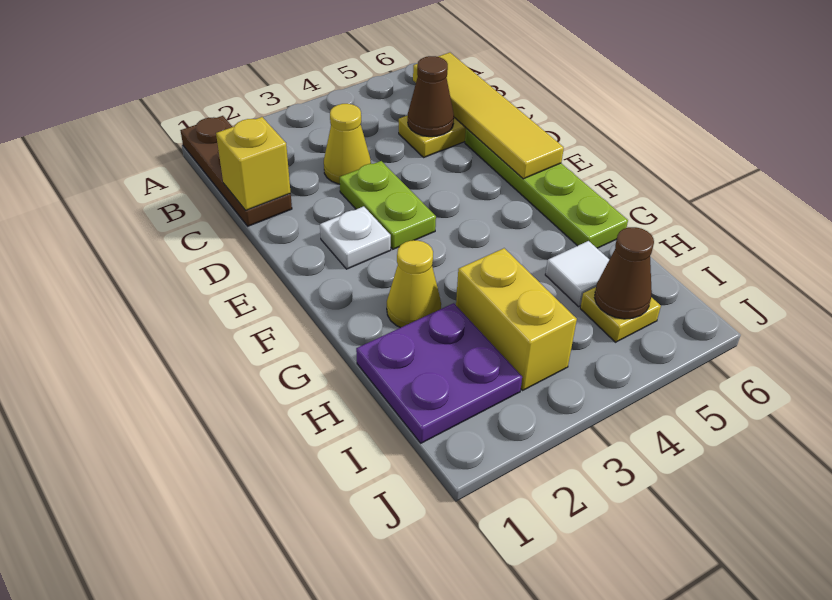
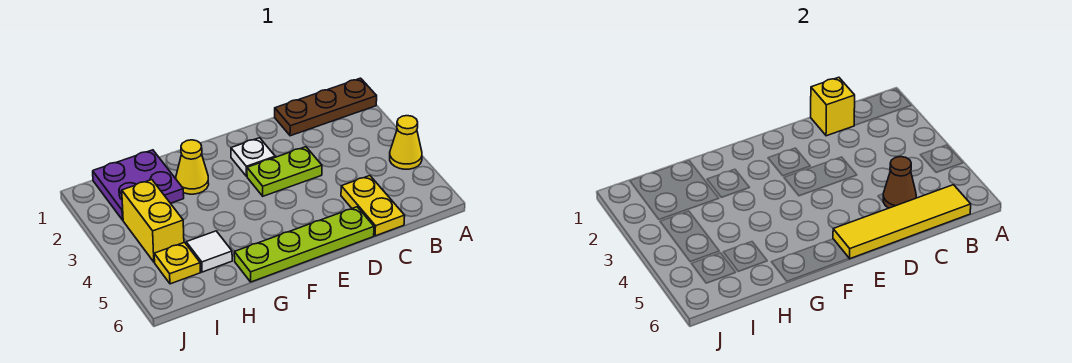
yellow 1x1 cone [324,104,371,184] -> yellow 1x1 cone moved to [390,116,422,169]
yellow 1x2 brick [456,248,577,390] -> yellow 1x2 brick turned to [122,180,184,262]
brown 1x1 cone [595,227,654,319] -> none

